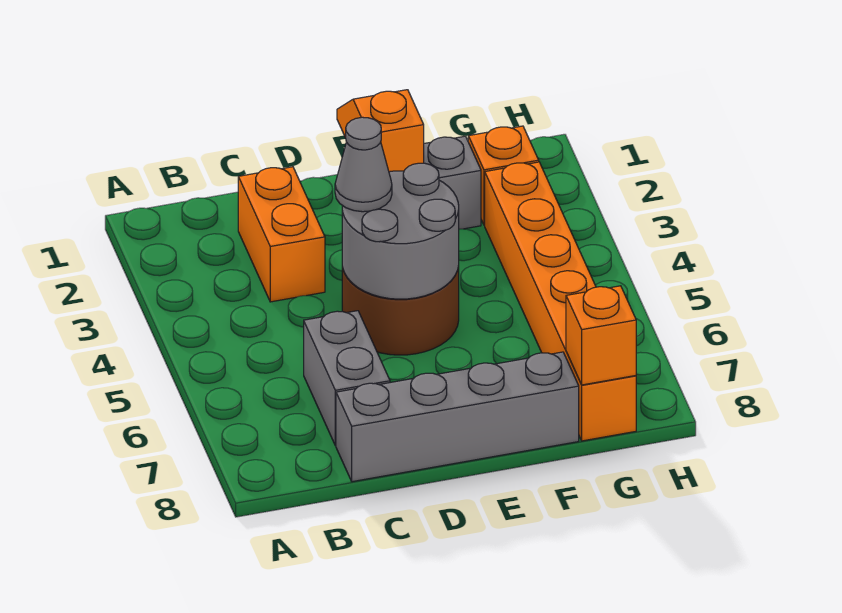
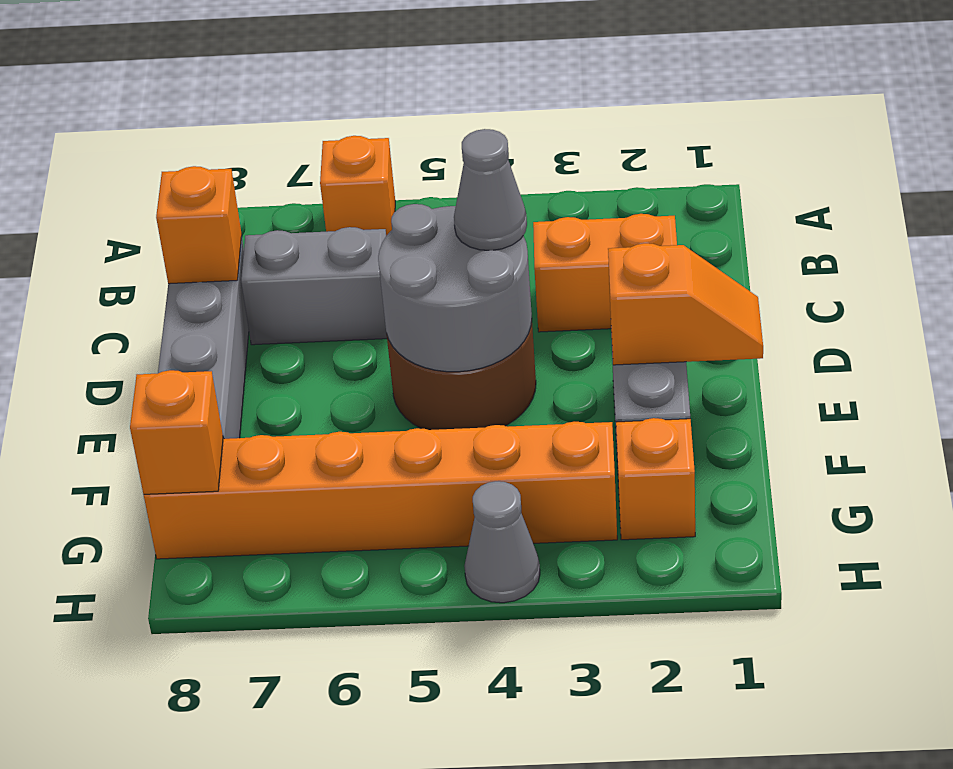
none -> orange 1x1 brick [320,136,395,236]
none -> orange 1x1 brick [156,166,242,284]
none -> grey 1x1 cone [464,481,540,603]

